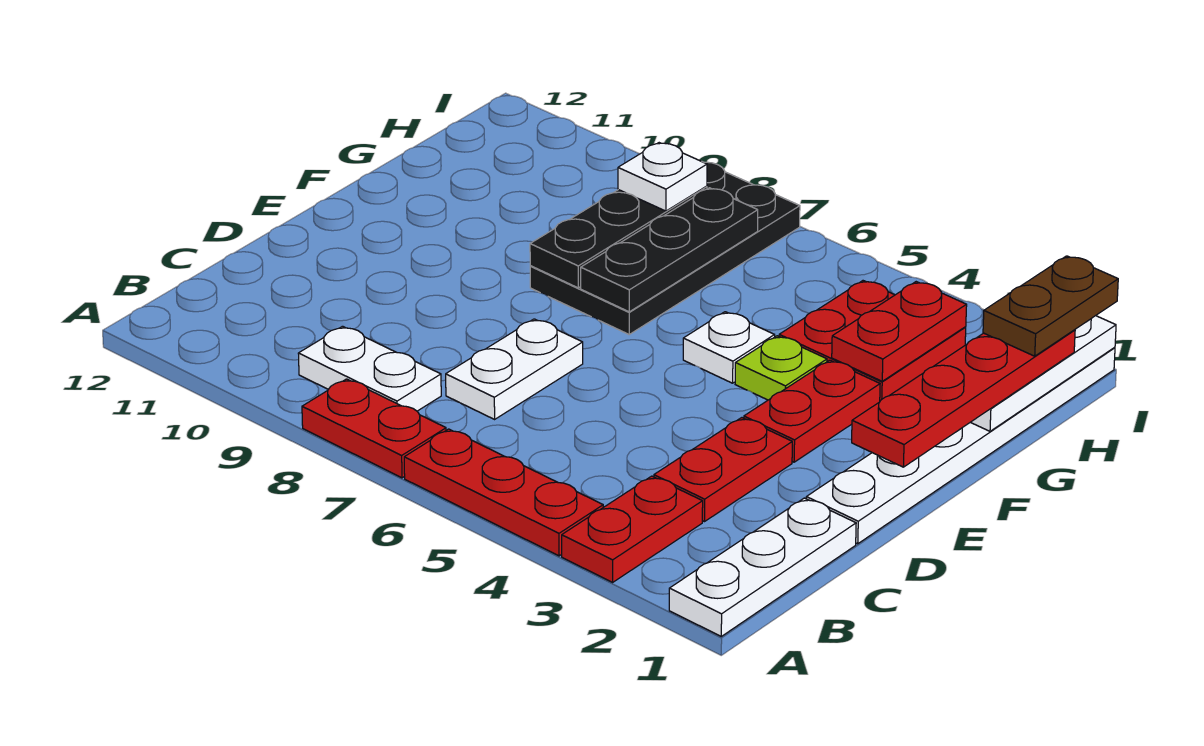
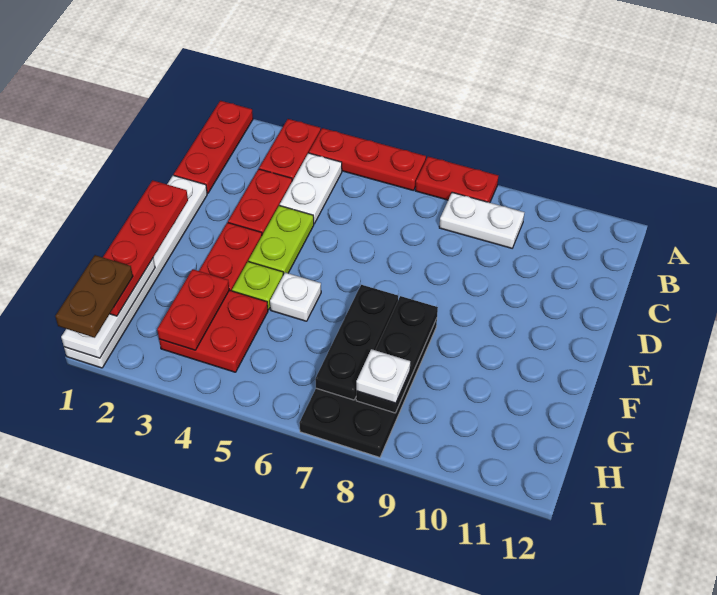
white 1x3 plate [669,498,856,636] -> red 1x3 plate [174,101,253,194]
white 1x2 plate [446,319,583,419] -> white 1x2 plate moved to [280,153,342,224]
none -> lime 1x2 plate [248,205,314,275]

